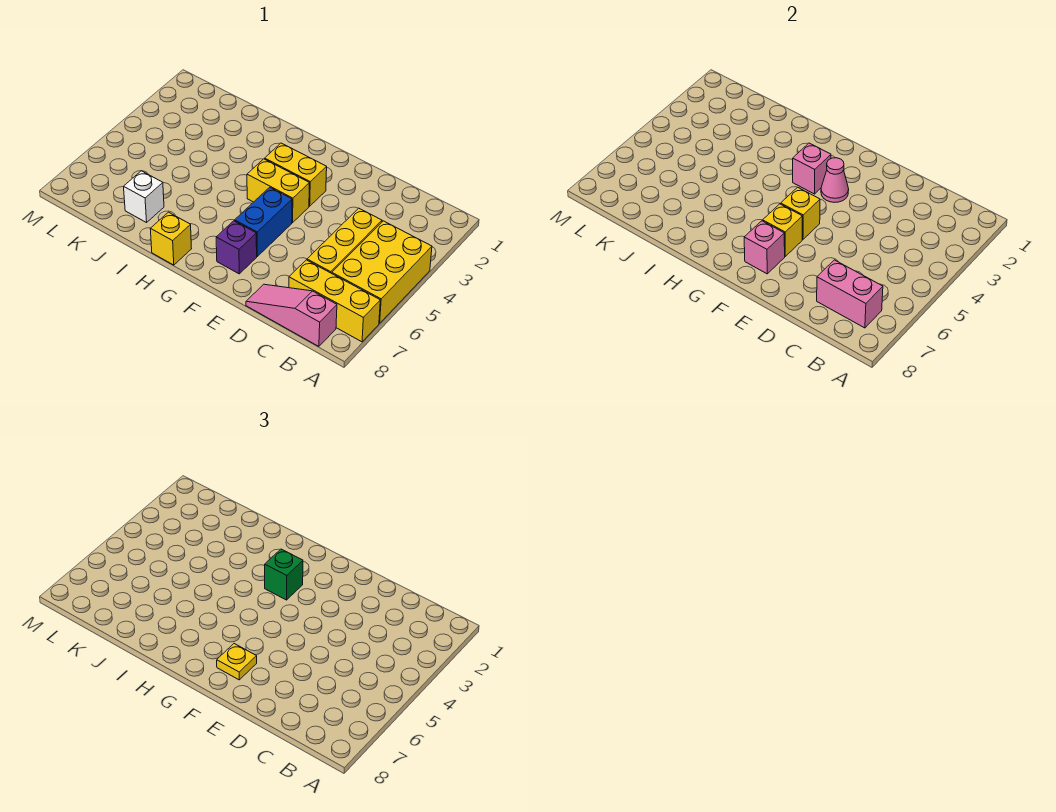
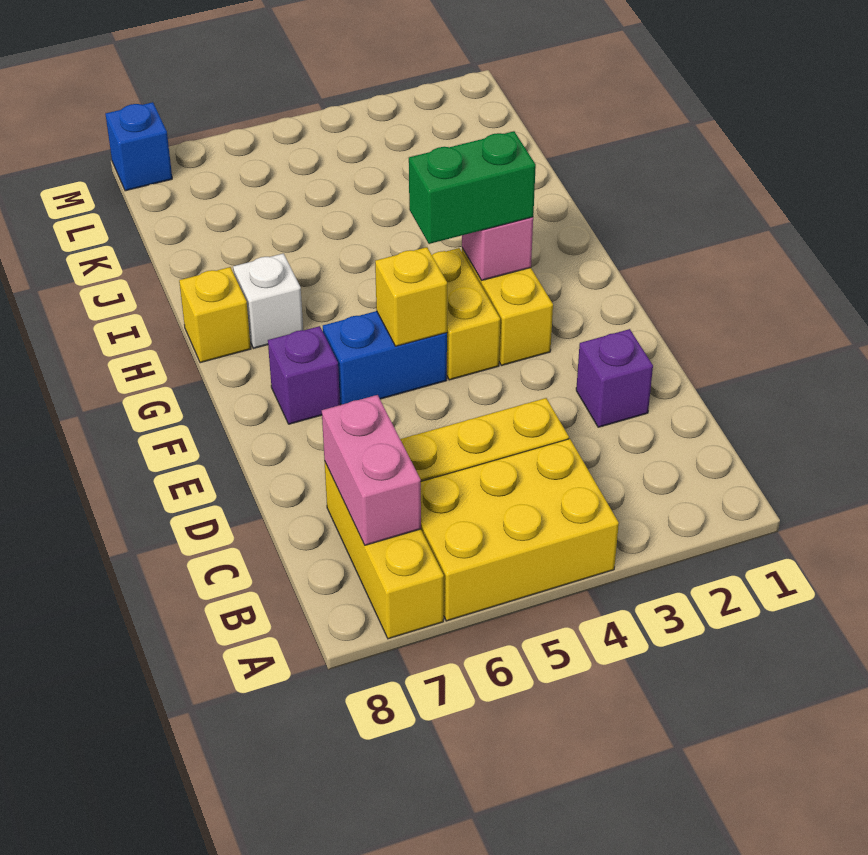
pink 1x3 slope [246,284,337,346] -> none
none -> purple 1x1 brick [576,329,653,427]
pink 1x1 cone [821,158,849,202] -> none
yellow 1x1 brick [763,204,802,256] -> none
pink 1x1 brick [744,221,785,274] -> none
yellow 1x1 plate [217,644,257,680] -> none
green 1x1 brick [265,549,303,600] -> green 1x2 brick [409,131,536,244]
white 1x1 brick [124,171,164,223] -> white 1x1 brick moved to [233,253,303,348]
none -> blue 1x1 brick [106,102,172,191]

